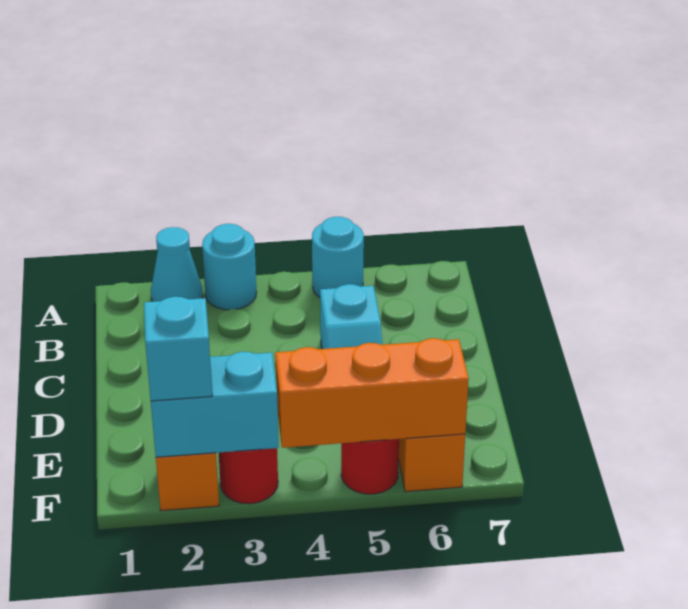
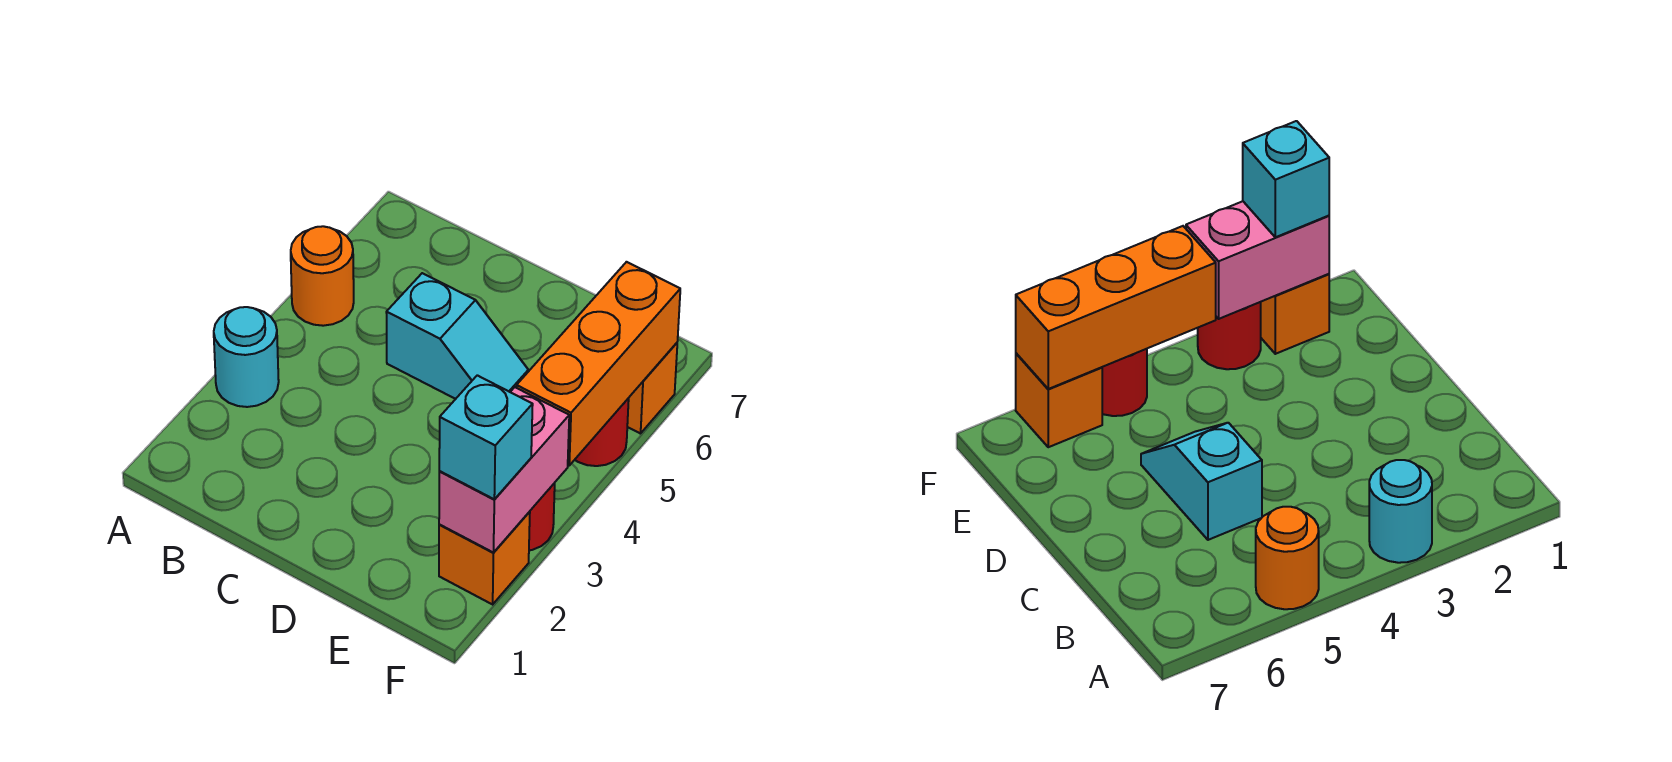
cyan 1x1 cone [151,227,203,302] -> none
cyan 1x1 round brick [312,217,364,298] -> orange 1x1 round brick [291,226,354,326]
cyan 1x2 brick [151,352,279,457] -> pink 1x2 brick [439,387,569,553]

